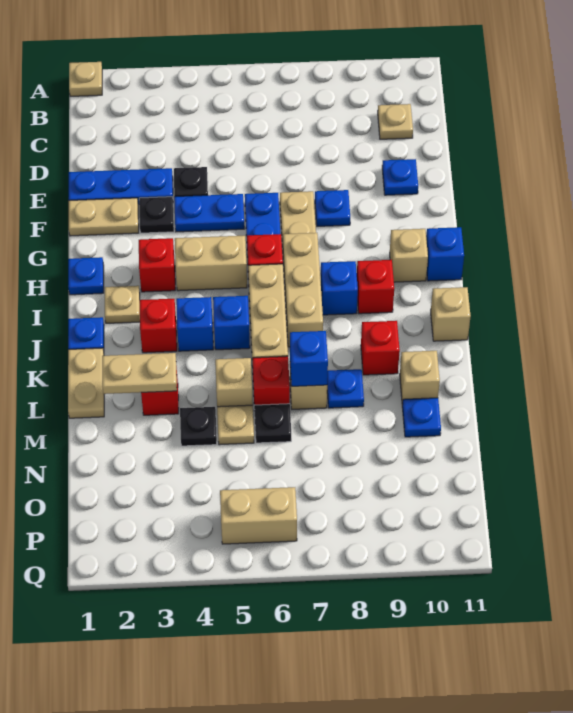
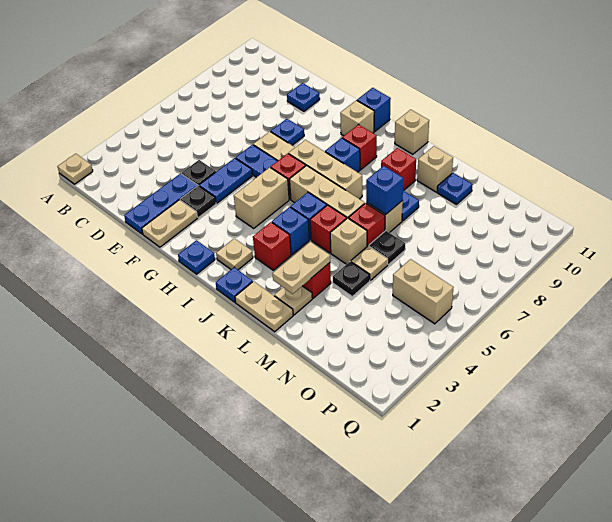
tan 1x1 plate [378,104,413,139] -> tan 1x1 plate moved to [274,286,312,315]
red 1x1 brick [139,238,175,292] -> red 1x1 brick moved to [310,205,347,253]
tan 1x2 brick [220,487,297,544] -> tan 1x2 brick turned to [393,259,454,324]

